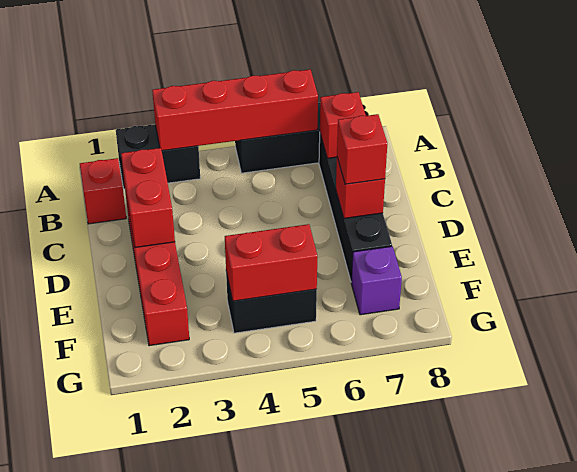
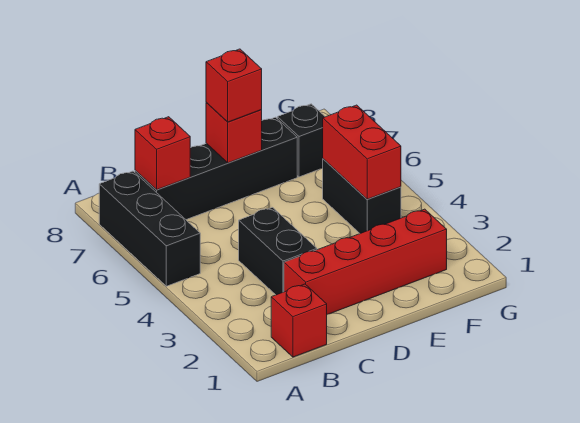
black 1x2 brick [116,124,200,189] -> black 1x2 brick moved to [239,207,317,295]
red 1x4 brick [152,69,318,151] -> none
red 1x2 brick [121,148,175,247] -> none
purple 1x1 brick [351,246,402,315] -> black 1x1 brick [277,104,325,177]

